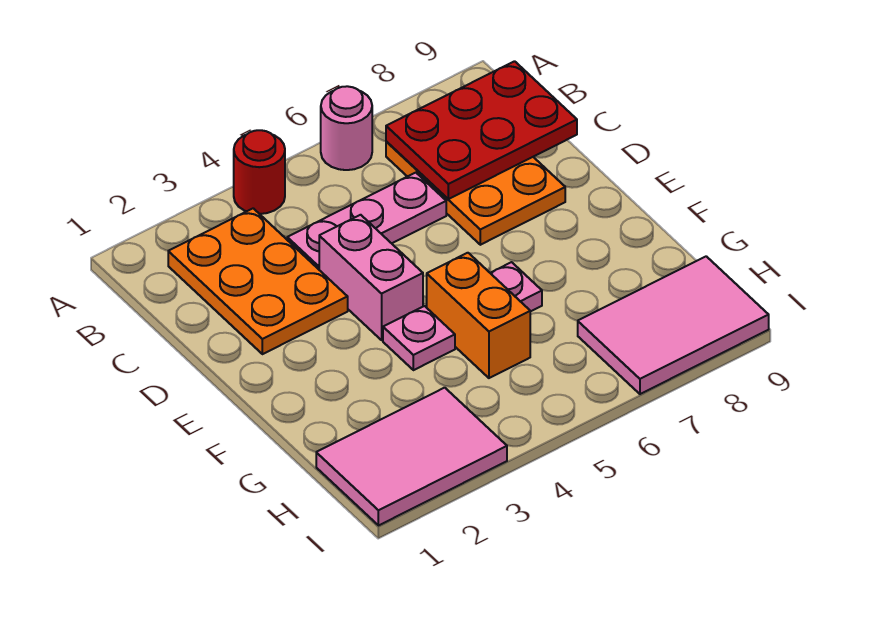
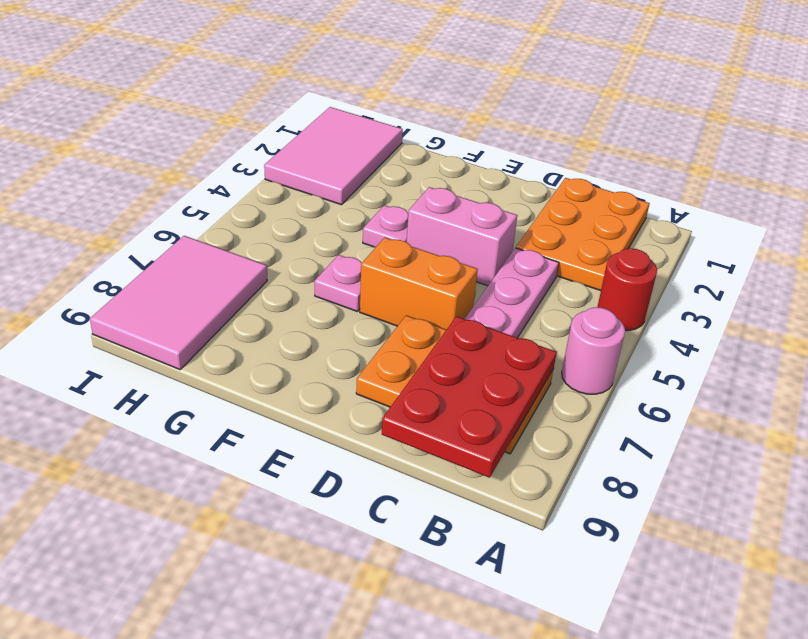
orange 2x3 plate [168,208,348,354] -> orange 2x3 plate turned to [516,178,650,290]
orange 1x2 brick [427,253,530,378] -> orange 1x2 brick moved to [360,238,478,330]

